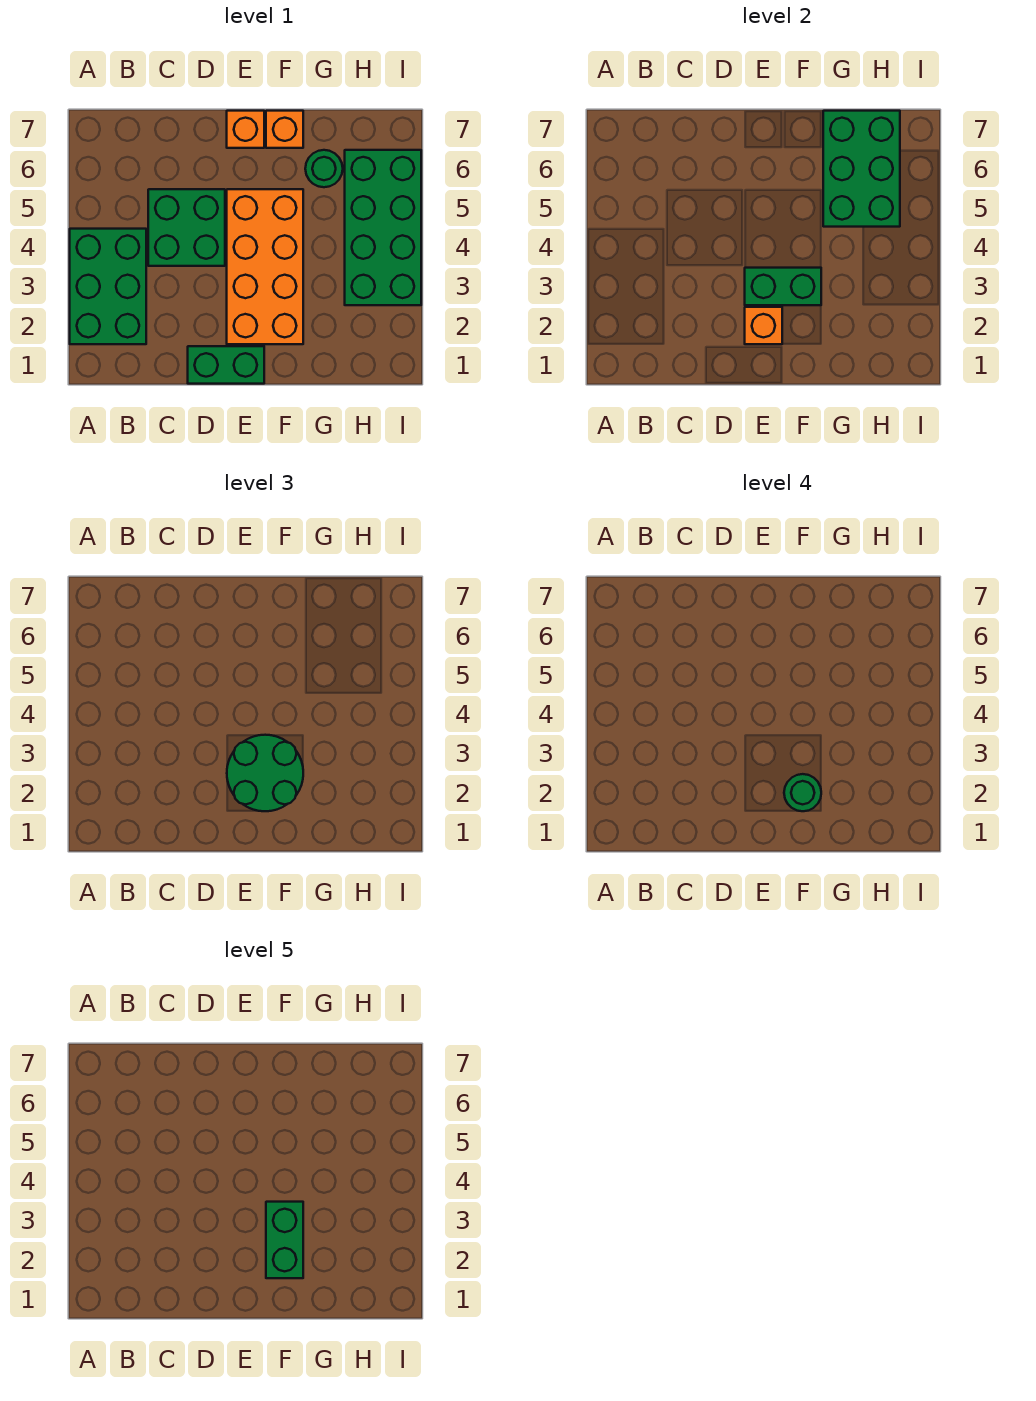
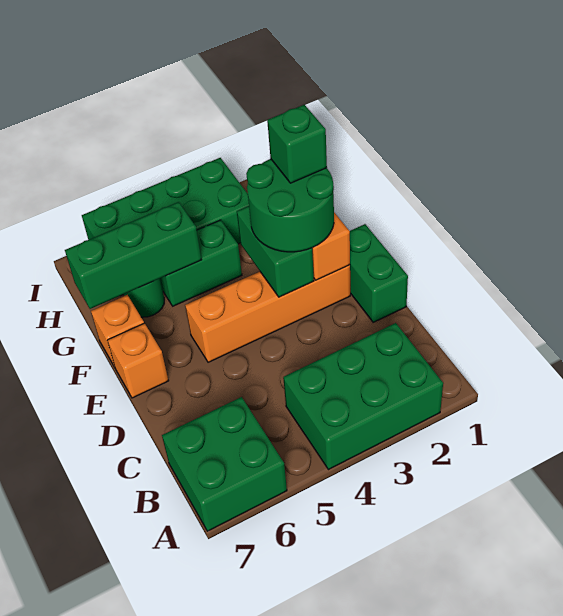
green 2x2 brick [148,189,225,266] -> green 2x2 brick moved to [162,397,287,531]
orange 2x4 brick [227,189,303,344] -> orange 1x4 brick [185,265,350,362]
green 1x1 round brick [784,774,821,811] -> green 1x1 brick [267,105,327,183]
green 1x2 brick [266,1202,303,1278] -> green 1x2 brick moved to [160,220,242,306]
green 2x3 brick [823,111,900,227] -> green 1x3 brick [65,202,202,309]

